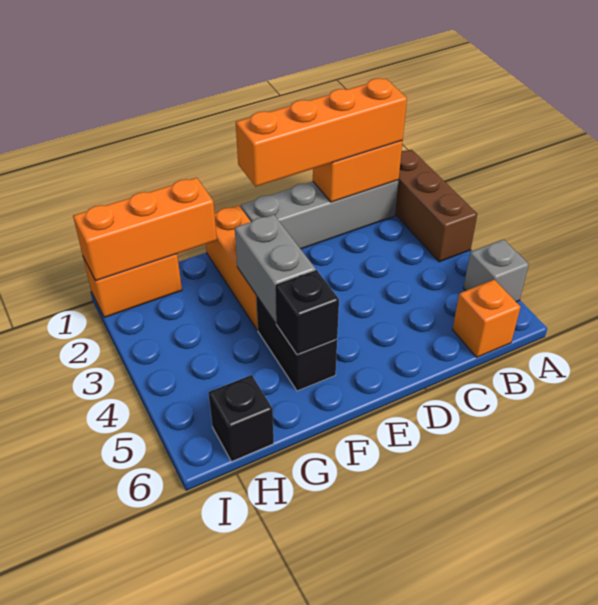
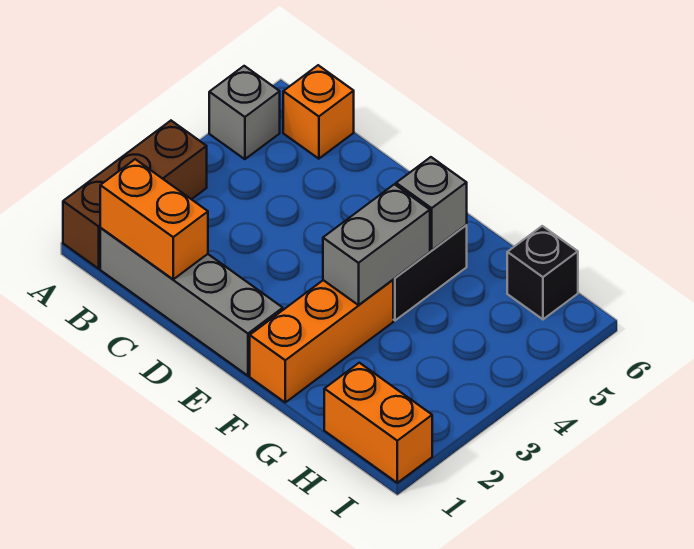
orange 1x4 brick [236,78,407,187] -> none
black 1x1 brick [275,270,339,355] -> grey 1x1 brick [396,157,467,250]
orange 1x3 brick [73,178,217,281] -> none

